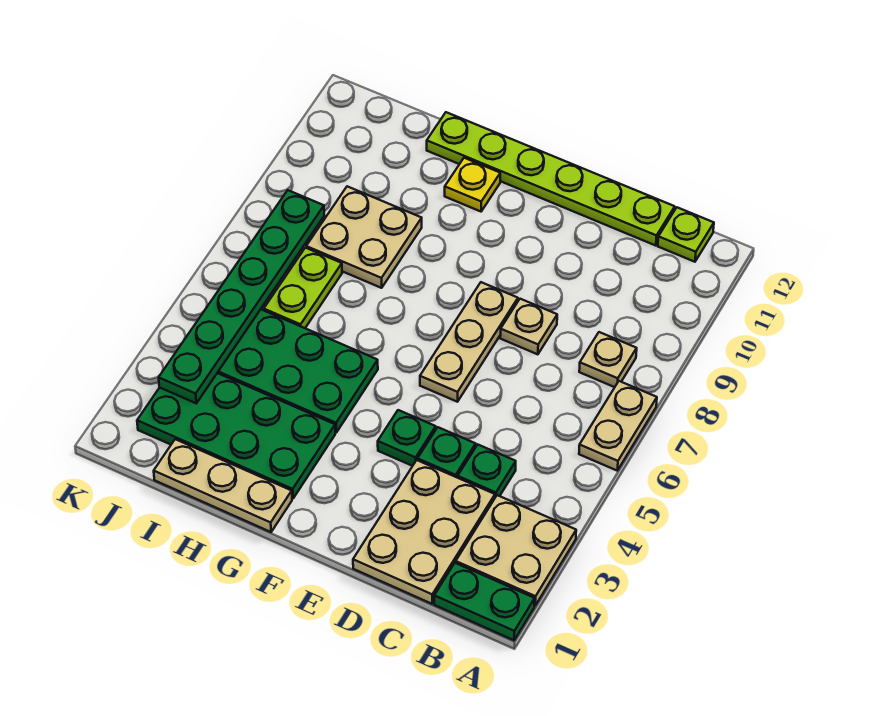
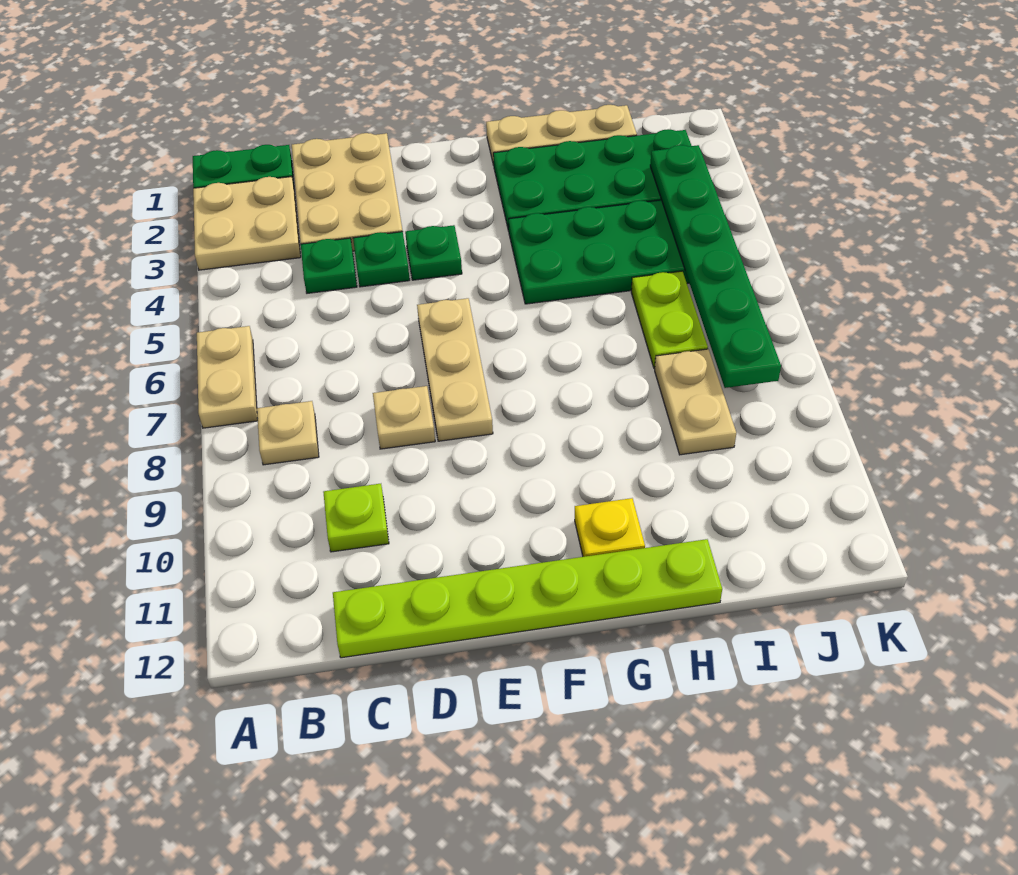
lime 1x1 plate [658,207,714,262] -> lime 1x1 plate moved to [323,484,389,552]
tan 2x2 plate [306,186,422,288] -> tan 1x2 plate [655,349,736,455]

